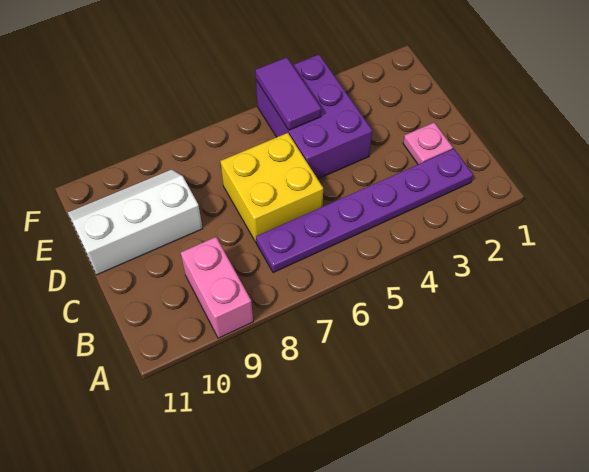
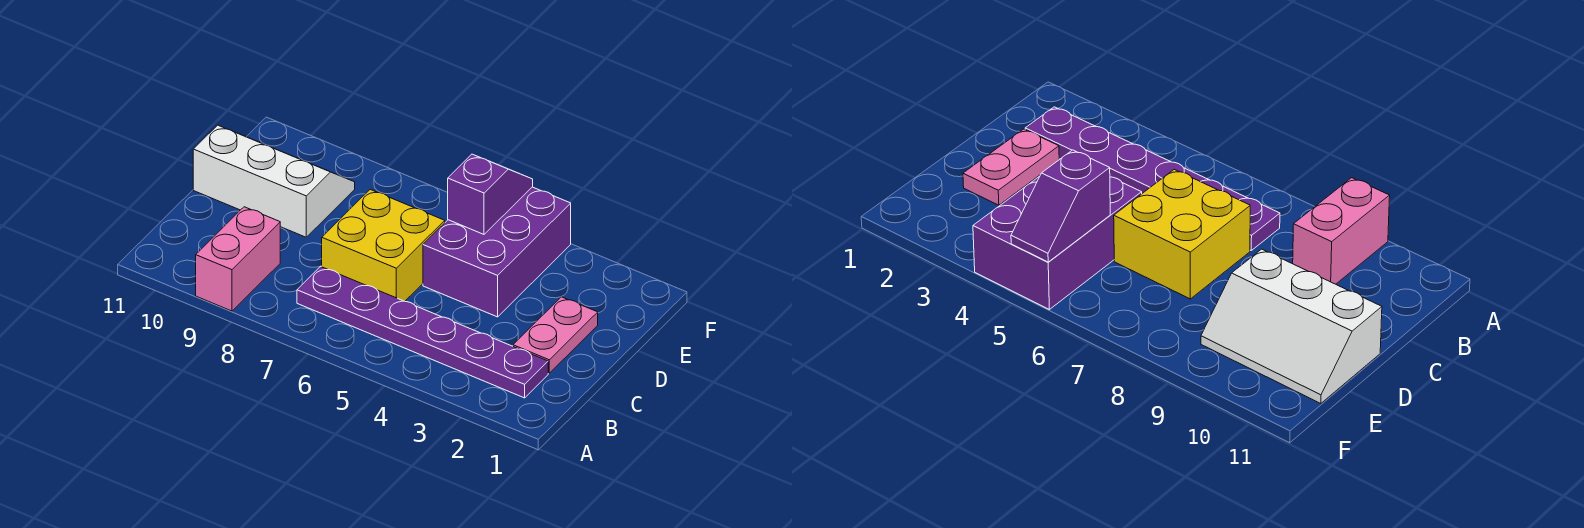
pink 1x1 plate [403,123,453,164] -> pink 1x2 plate [513,297,598,373]
purple 1x2 tile [255,57,321,130] -> purple 1x2 slope [448,154,533,234]

